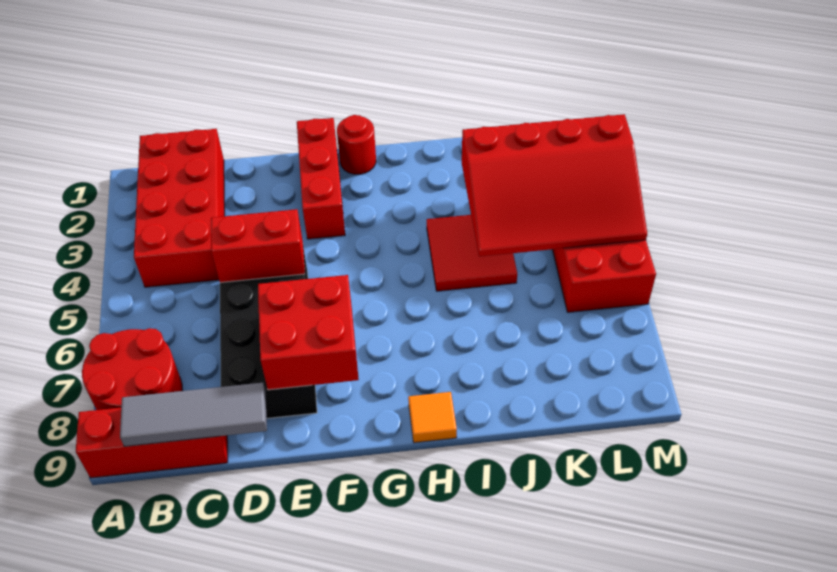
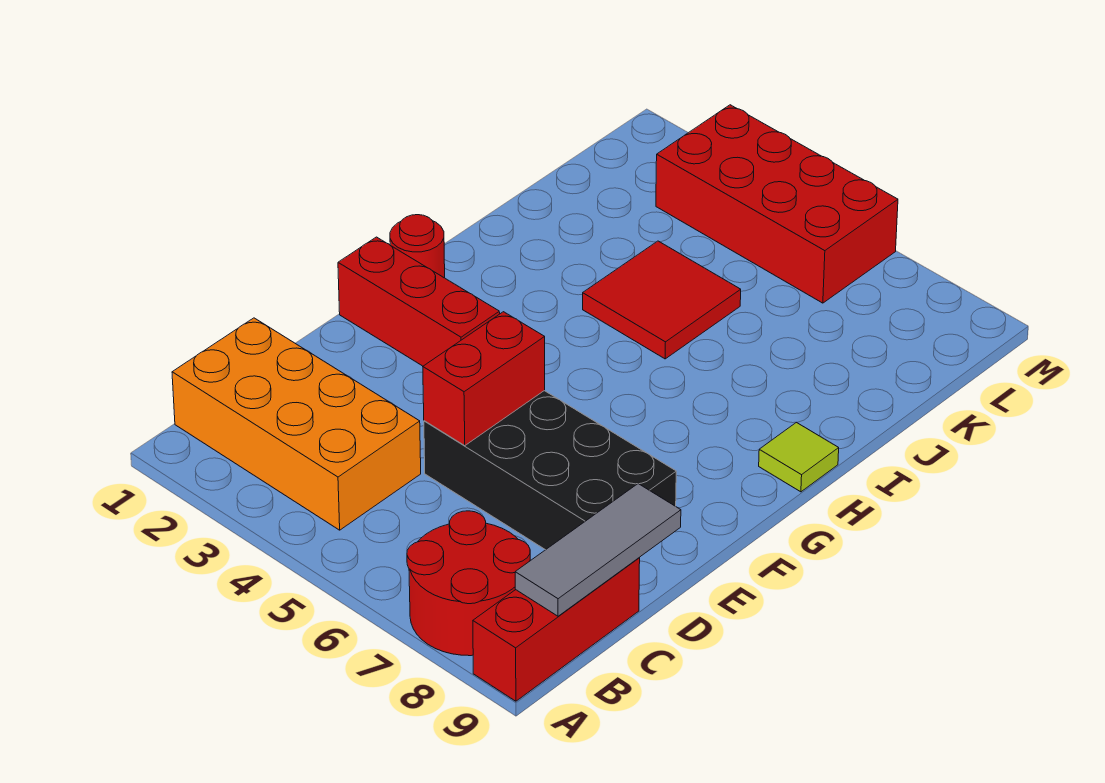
red 2x4 brick [134,129,225,287] -> orange 2x4 brick [172,318,421,530]
red 2x2 brick [258,275,359,390] -> none
orange 1x1 tile [408,392,457,443] -> lime 1x1 tile [759,422,839,492]
red 3x4 slope [462,114,647,257] -> none

